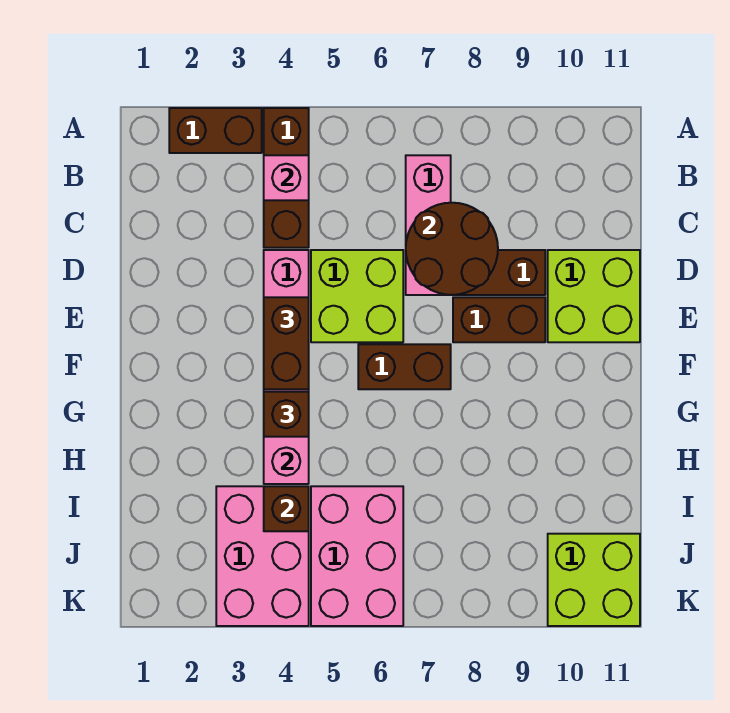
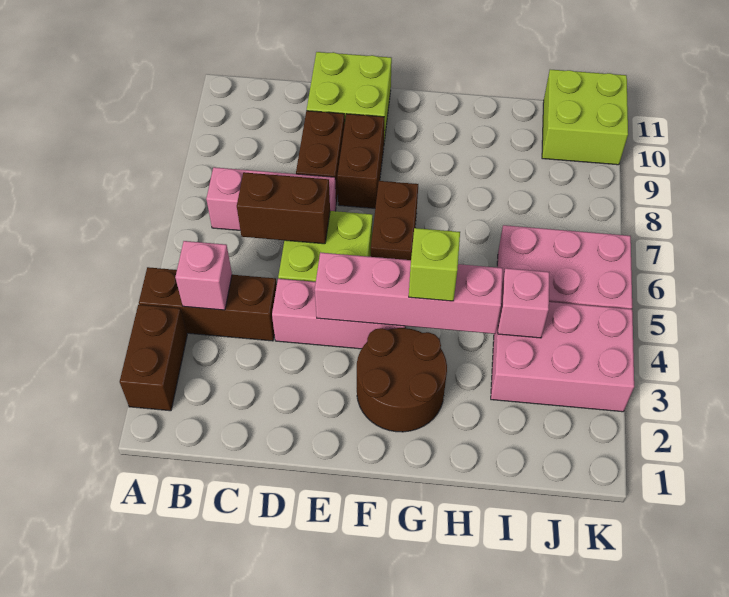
brown 2x2 round brick [406,203,498,295] -> brown 2x2 round brick moved to [357,328,447,432]
brown 1x2 brick [264,297,309,389] -> brown 1x2 brick moved to [237,172,330,244]
brown 1x1 brick [264,392,309,437] -> lime 1x1 brick [409,228,460,301]
brown 1x1 brick [264,486,309,531] -> pink 1x1 brick [498,268,550,338]

